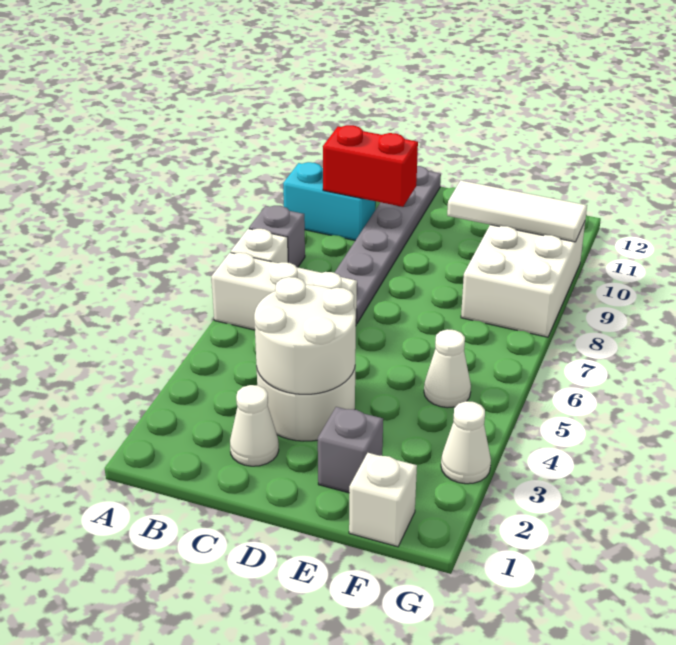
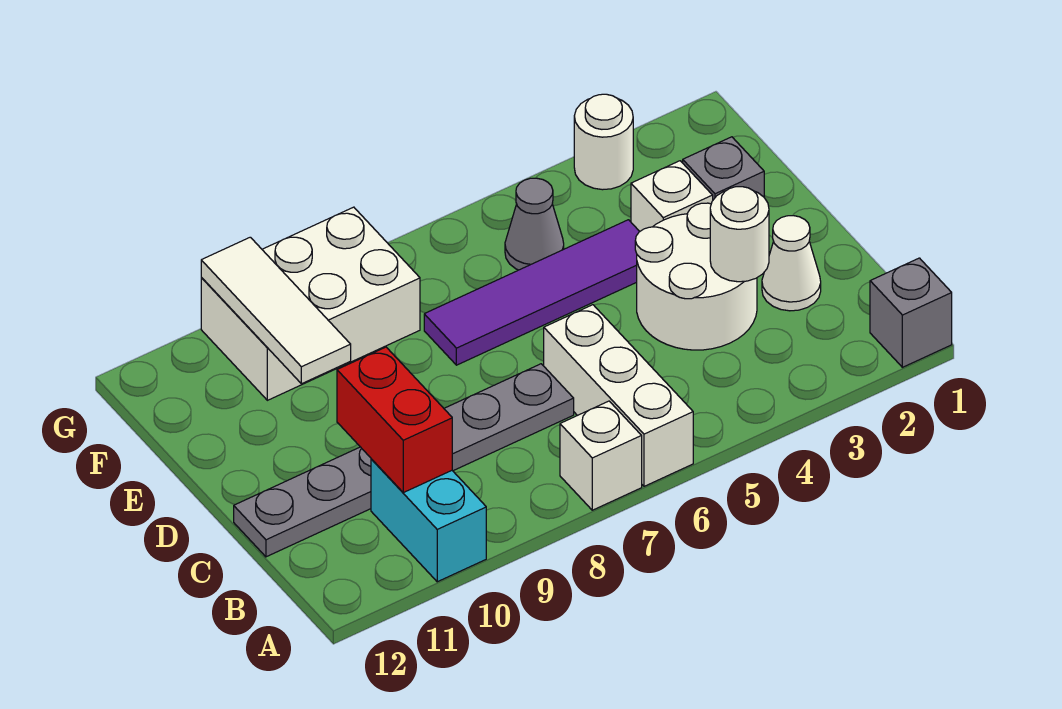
grey 1x1 brick [249,206,305,267] -> grey 1x1 brick moved to [870,258,952,367]
white 2x2 round brick [254,277,356,394] -> white 1x1 round brick [710,187,769,282]
none -> purple 1x4 tile [424,220,640,365]
white 1x1 brick [349,453,417,547] -> white 1x1 brick moved to [631,161,713,231]
white 1x1 cone [424,329,471,408] -> grey 1x1 cone [505,178,564,270]
white 1x1 cone [441,401,491,484] -> white 1x1 round brick [574,94,633,190]

